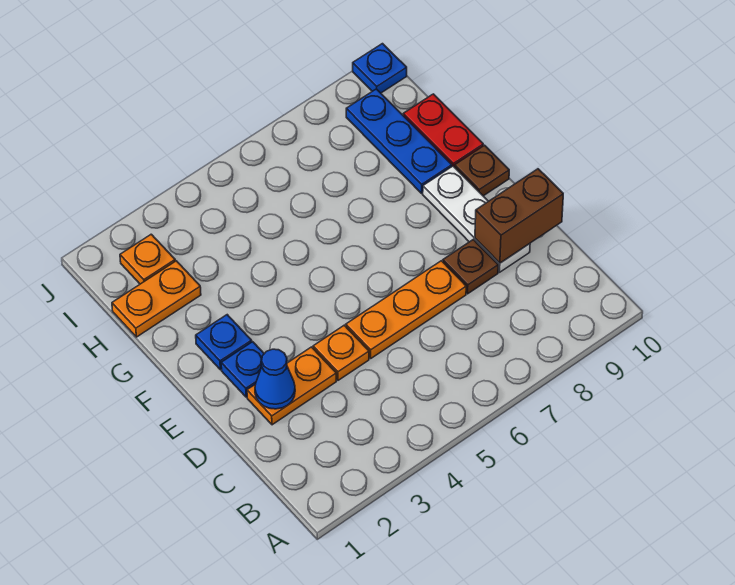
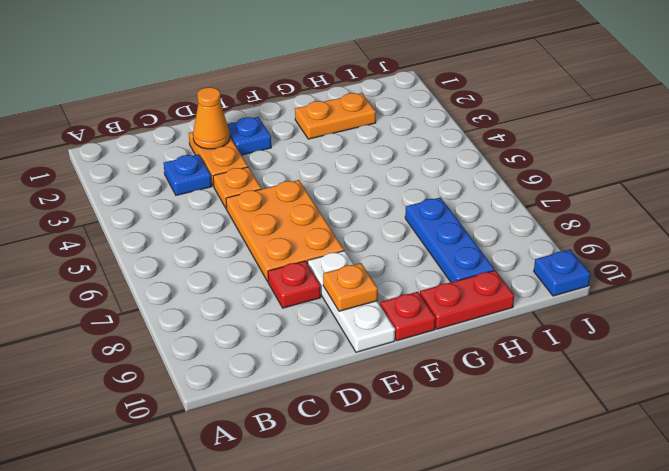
blue 1x1 cone [255,349,295,409] -> orange 1x1 cone [193,87,230,149]
orange 1x3 plate [346,261,466,358] -> orange 2x3 plate [226,180,344,281]
brown 1x1 plate [443,239,498,294] -> red 1x1 plate [268,261,321,308]
white 1x3 plate [423,166,530,272] -> white 1x3 plate turned to [308,251,395,352]
brown 1x2 brick [475,169,563,263] -> none
blue 1x1 plate [196,315,252,370] -> blue 1x1 plate moved to [164,154,212,195]
brown 1x1 plate [455,145,509,196] -> red 1x1 plate [380,292,436,341]
blue 1x3 plate [346,89,452,193] -> blue 1x3 plate turned to [405,197,495,282]
orange 1x2 plate [112,261,201,337] -> orange 1x2 plate turned to [295,93,376,139]
orange 1x1 plate [120,234,175,284] -> orange 1x1 plate moved to [323,263,378,311]

